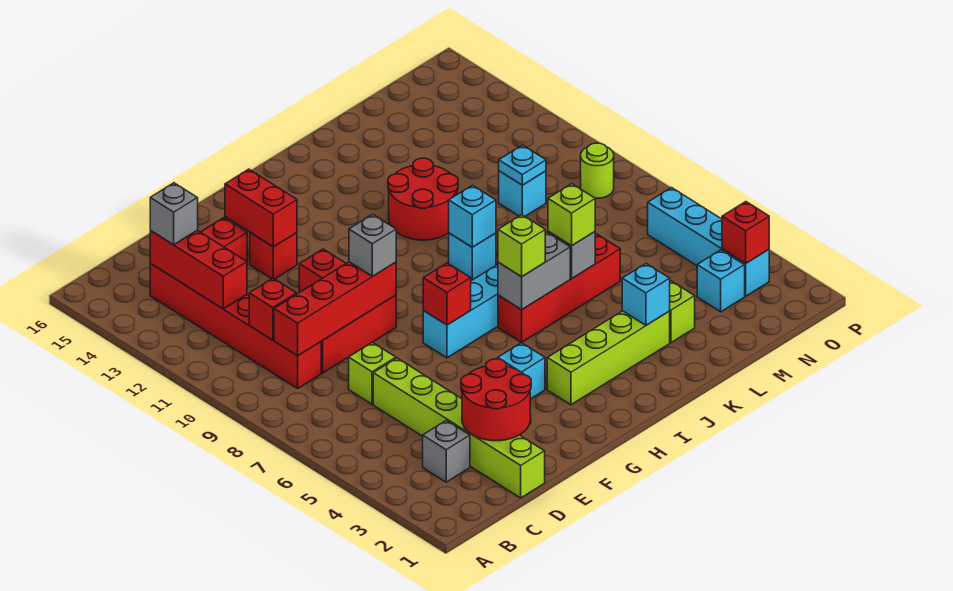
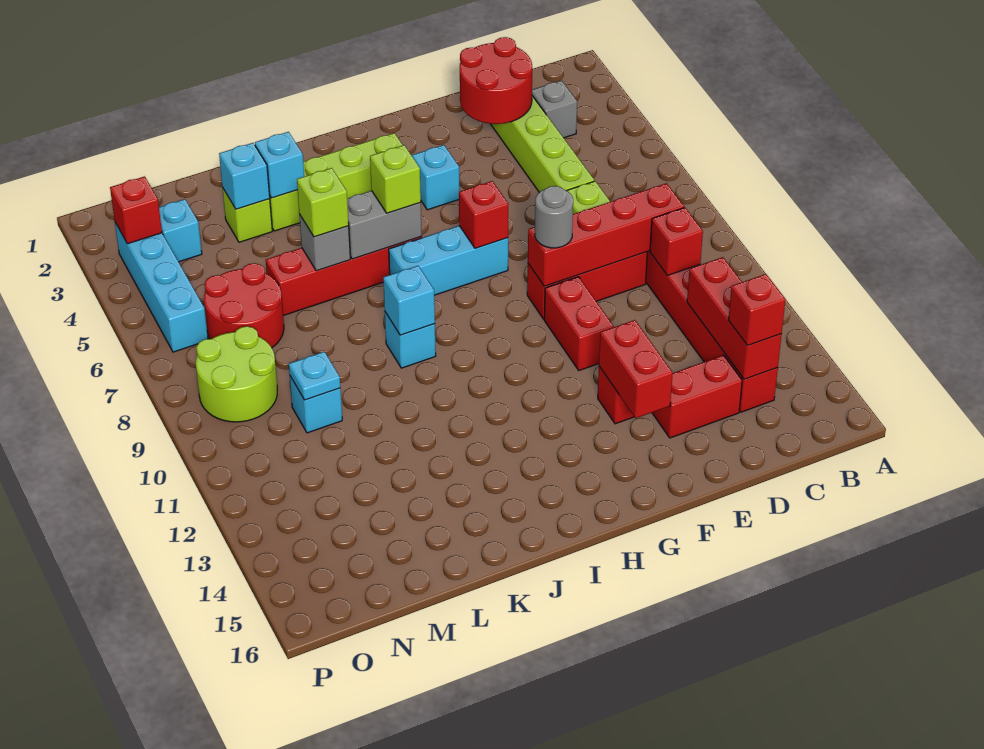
grey 1x1 brick [150,183,198,245] -> red 1x1 brick [728,274,786,346]
grey 1x1 brick [349,214,396,276] -> grey 1x1 round brick [535,186,573,248]
red 2x2 round brick [388,158,458,240] -> red 2x2 round brick moved to [204,263,284,348]
none -> cyan 1x1 brick [219,143,270,209]
lime 1x1 round brick [581,143,614,198] -> lime 2x2 round brick [196,326,277,422]

